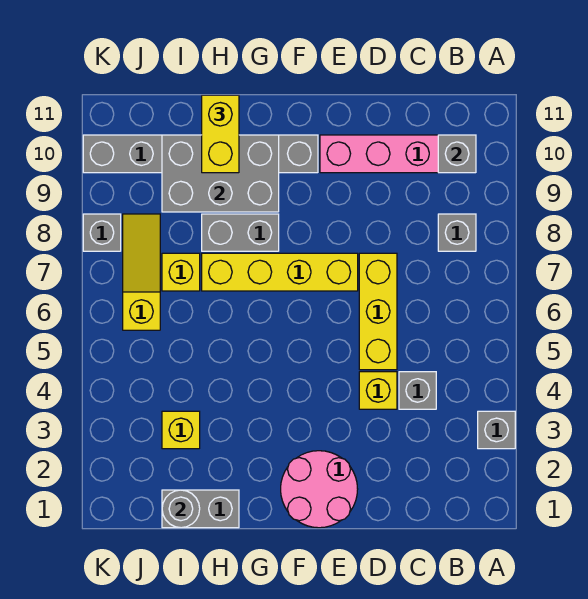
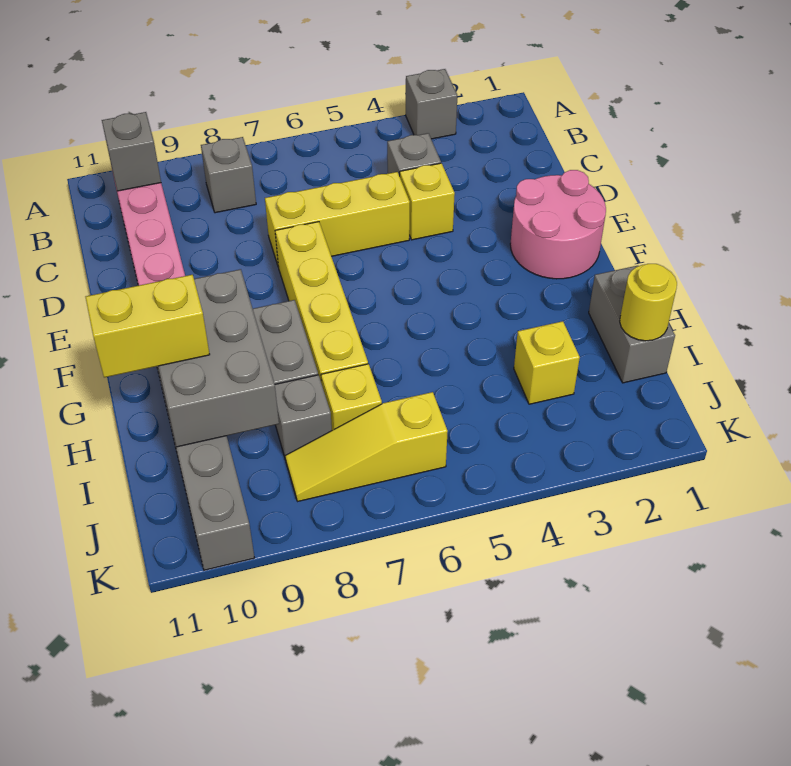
grey 1x1 round brick [162,490,200,528] -> yellow 1x1 round brick [620,264,677,341]
grey 1x1 brick [83,214,121,251] -> grey 1x1 brick moved to [275,375,332,460]

